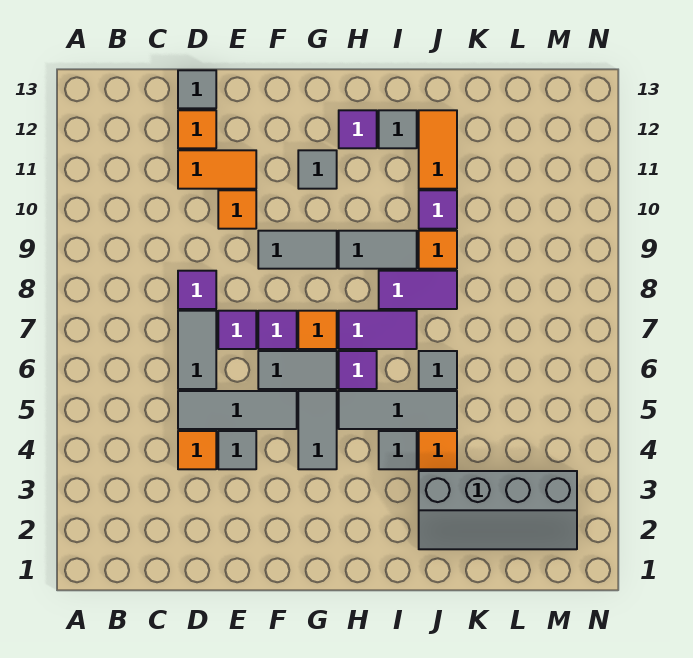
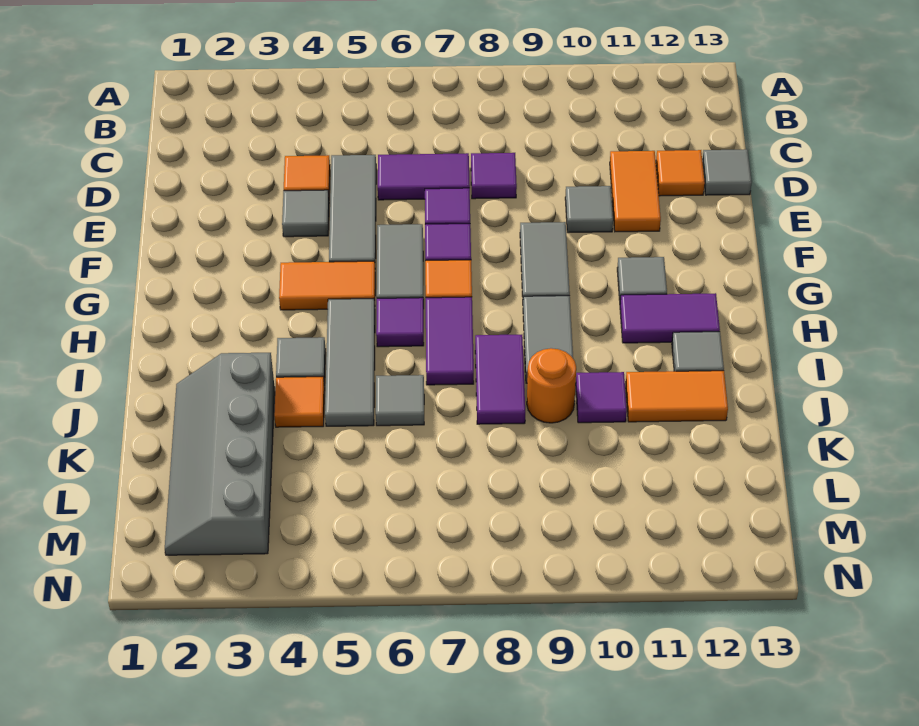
grey 1x2 tile [178,311,216,389] -> purple 1x2 tile [378,153,470,200]
orange 1x1 tile [218,190,256,229] -> grey 1x1 tile [565,186,613,233]
grey 1x2 tile [298,391,337,469] -> orange 1x2 tile [279,261,375,310]
purple 1x1 tile [339,110,377,148] -> purple 1x2 tile [620,293,720,343]
orange 1x1 tile [419,231,457,269] -> orange 1x1 round brick [527,348,576,423]

